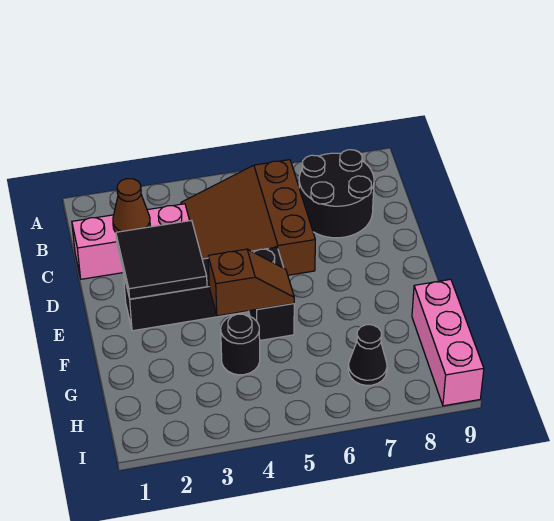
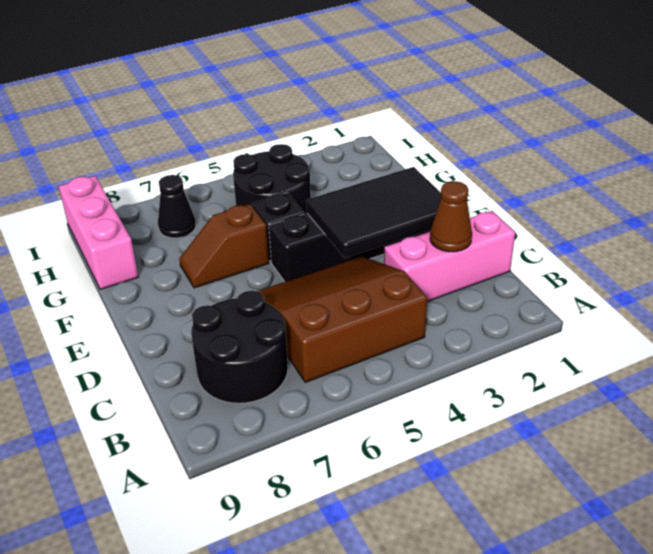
brown 3x3 slope [181,160,315,275] -> brown 3x3 slope turned to [257,256,427,382]
black 2x2 tile [116,220,207,299] -> black 2x3 tile [307,167,441,258]
brown 1x2 slope [208,249,294,316] -> brown 1x2 slope moved to [179,204,269,288]
black 1x1 round brick [221,314,260,375] -> black 2x2 round brick [233,144,311,214]

